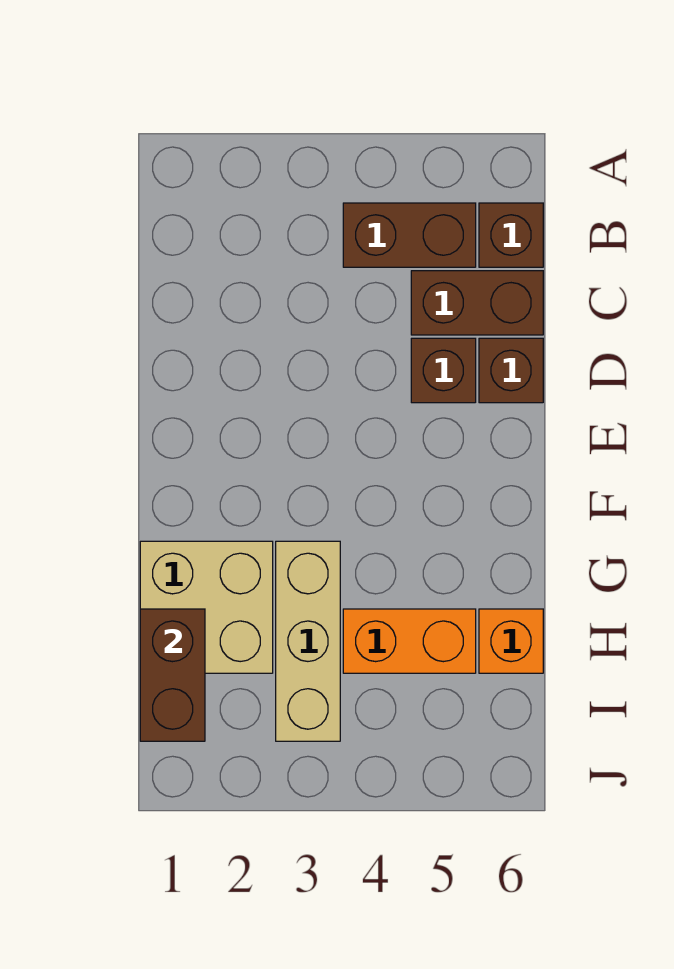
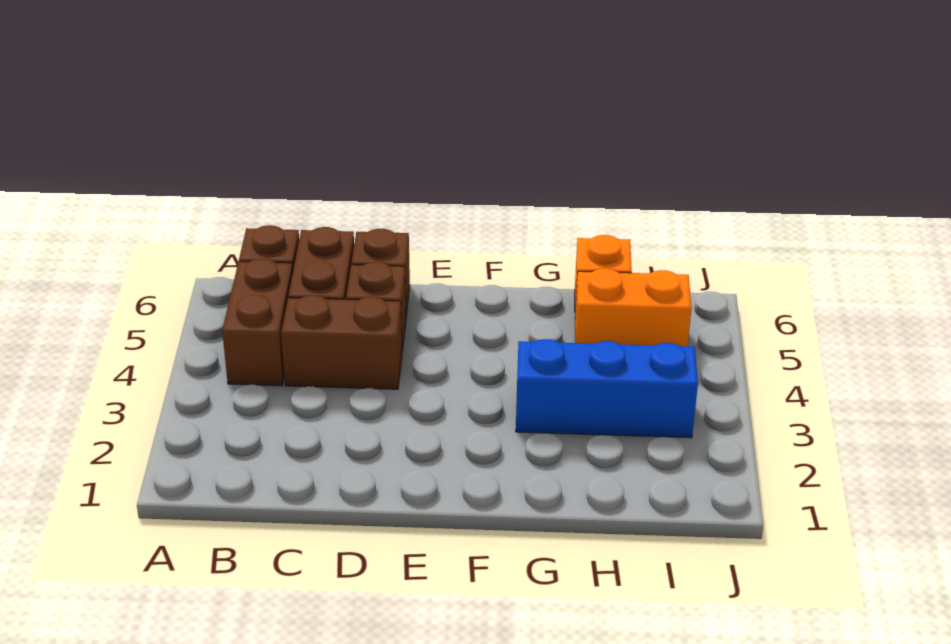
tan 2x2 brick [140,541,273,673] -> none
tan 1x3 brick [276,541,340,741] -> blue 1x3 brick [516,339,698,438]
brown 1x2 brick [140,609,205,741] -> brown 1x2 brick moved to [281,295,402,389]
orange 1x2 brick [343,609,476,673] -> orange 1x2 brick turned to [575,269,692,346]

